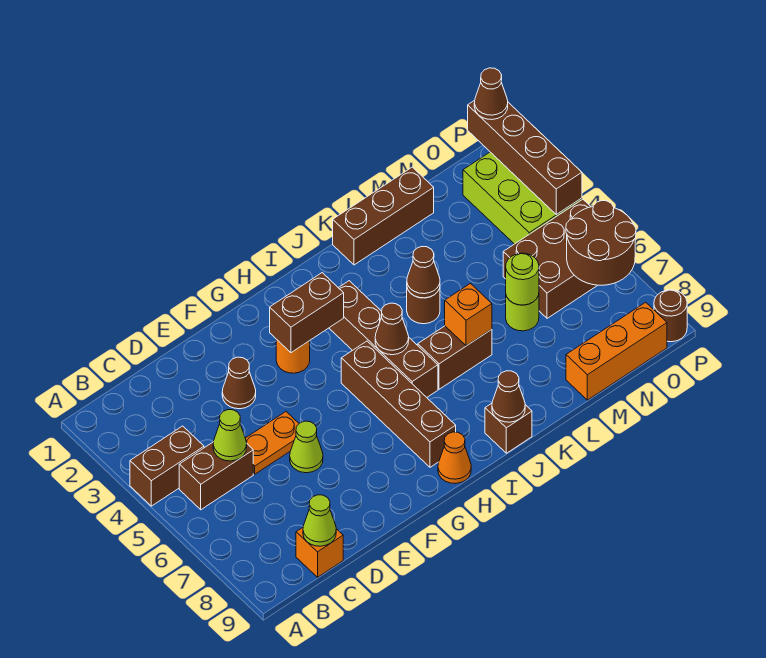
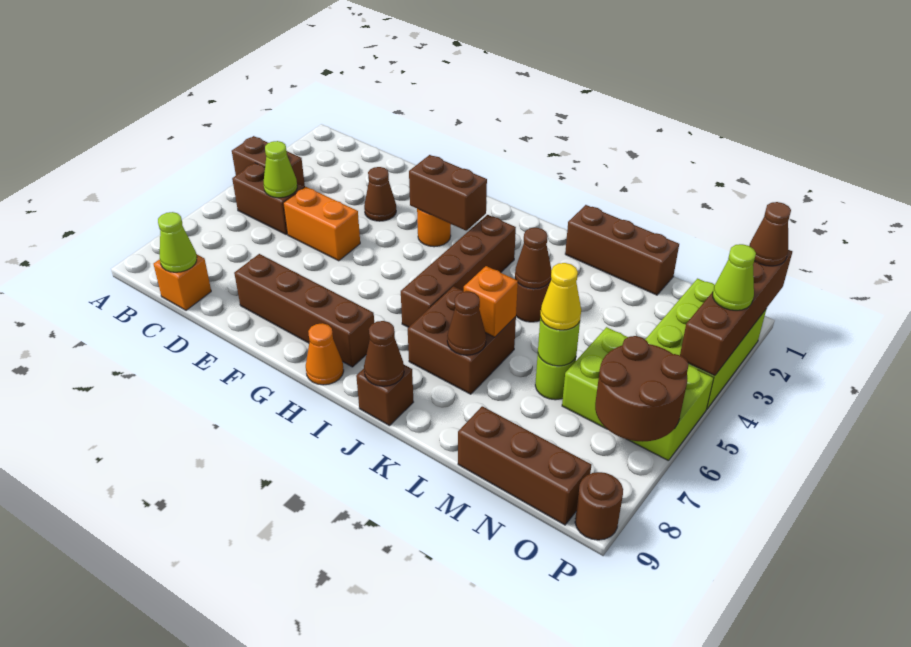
orange 1x2 plate [245,412,299,474] -> orange 1x2 brick [283,187,360,261]
lime 1x1 cone [290,421,323,473] -> lime 1x1 cone moved to [713,244,756,310]
brown 1x4 brick [341,341,456,467] -> brown 1x4 brick turned to [234,254,374,367]
brown 1x1 cone [375,303,409,355] -> brown 1x1 cone moved to [447,291,486,355]
brown 1x2 brick [418,326,492,389] -> brown 2x2 brick [408,286,516,394]
none -> yellow 1x1 cone [540,263,581,330]
orange 1x3 brick [566,302,667,400] -> brown 1x3 brick [458,406,591,525]
brown 2x3 brick [503,199,597,318] -> lime 2x3 brick [562,327,714,461]

